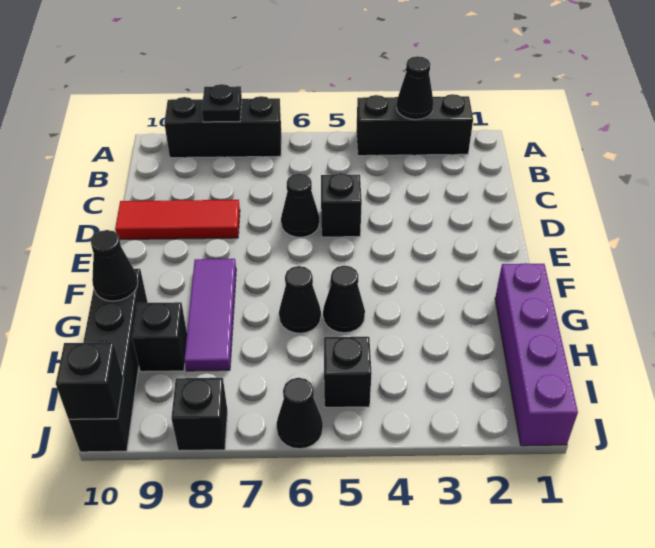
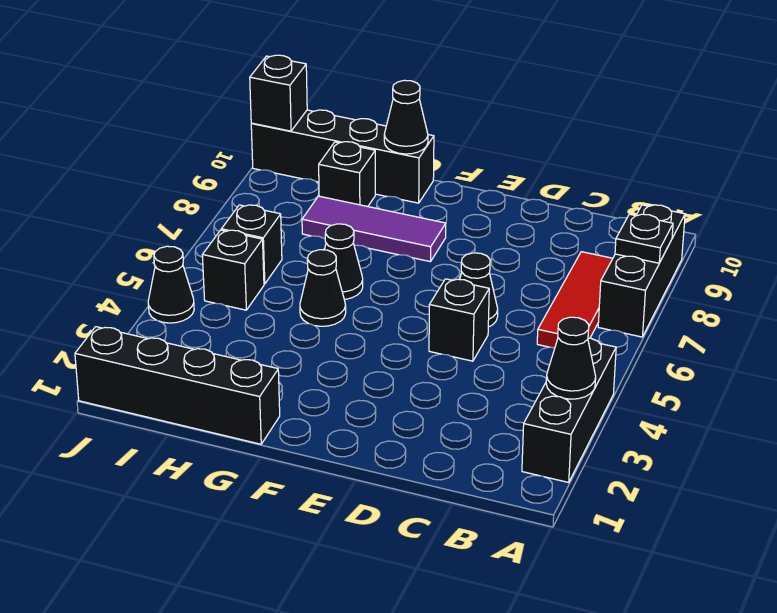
red 1x3 tile [115,200,240,240] -> red 1x3 tile moved to [537,252,613,348]
purple 1x4 brick [495,263,578,446] -> black 1x4 brick [75,327,280,444]
black 1x1 cone [276,378,323,449] -> black 1x1 cone moved to [148,246,194,323]
black 1x1 brick [171,378,227,451] -> black 1x1 brick moved to [221,205,282,284]

